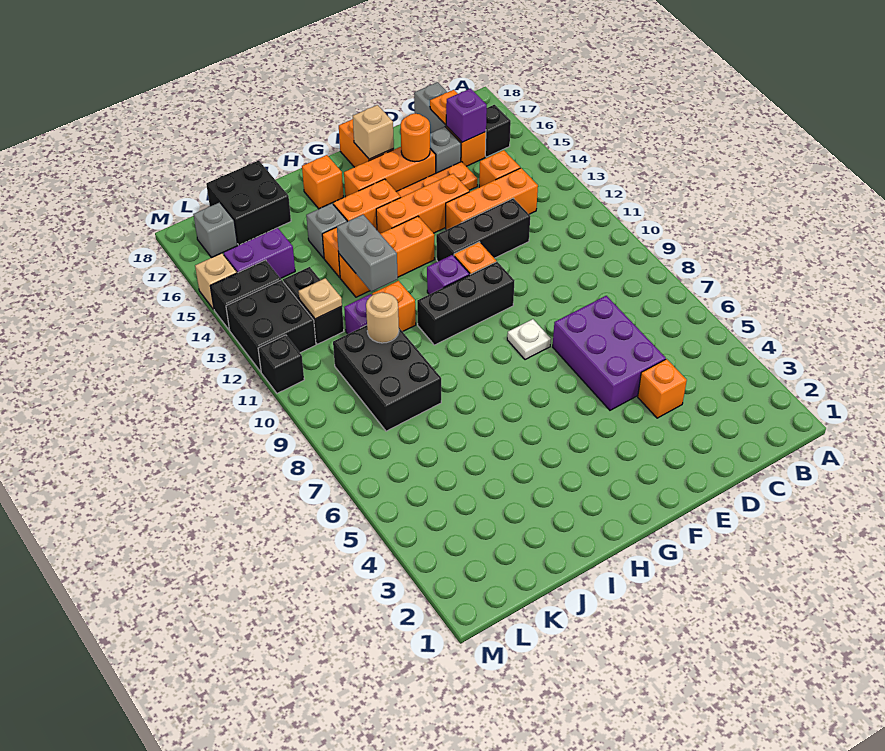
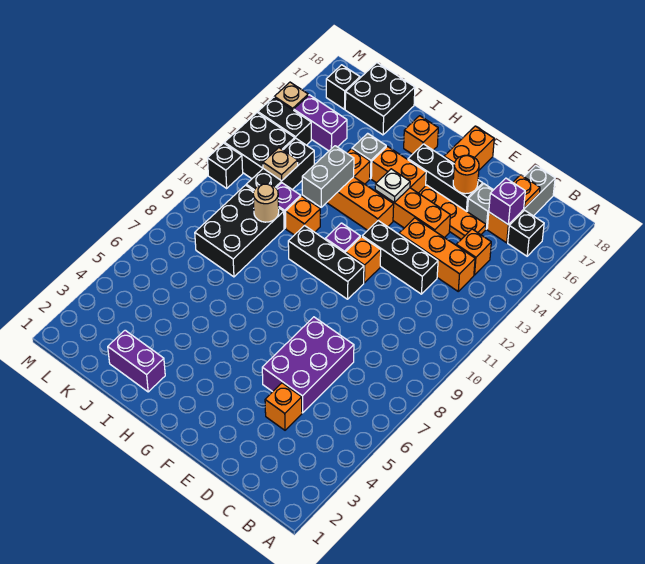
orange 1x3 brick [344,147,436,197] -> black 1x3 brick [408,144,483,211]
white 1x1 plate [507,319,551,360] -> white 1x1 plate moved to [375,169,410,203]
tan 1x1 brick [353,105,394,159] -> none
none -> purple 1x2 brick [108,330,165,392]
black 1x2 brick [283,267,344,344] -> black 1x3 brick [246,138,314,191]
grey 1x1 brick [193,203,237,258] -> black 1x1 brick [326,65,360,109]

